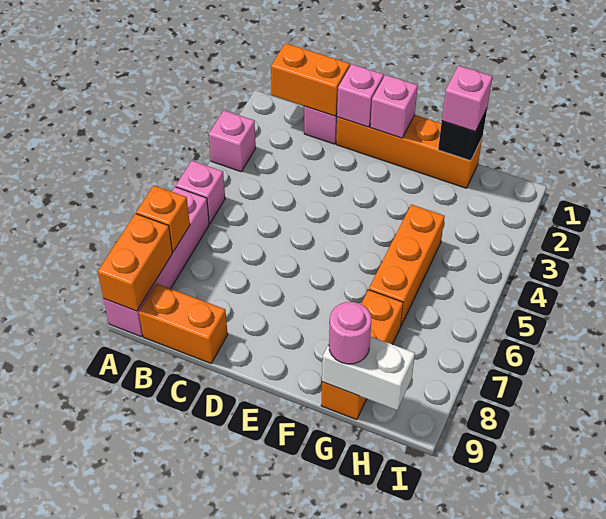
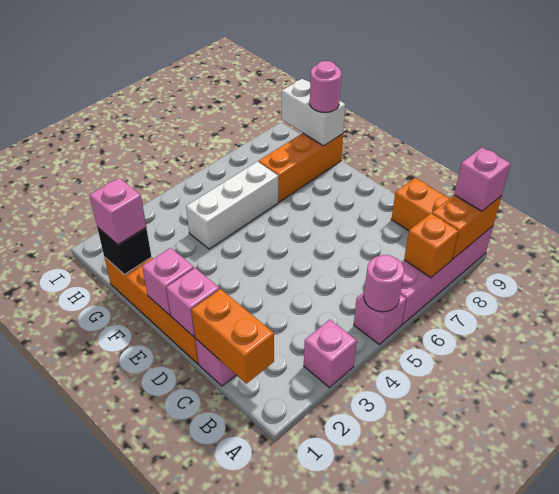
none -> pink 1x1 round brick [364,255,404,312]
none -> pink 1x1 brick [454,147,511,211]
orange 1x3 brick [369,204,445,325] -> white 1x3 brick [186,161,278,249]

